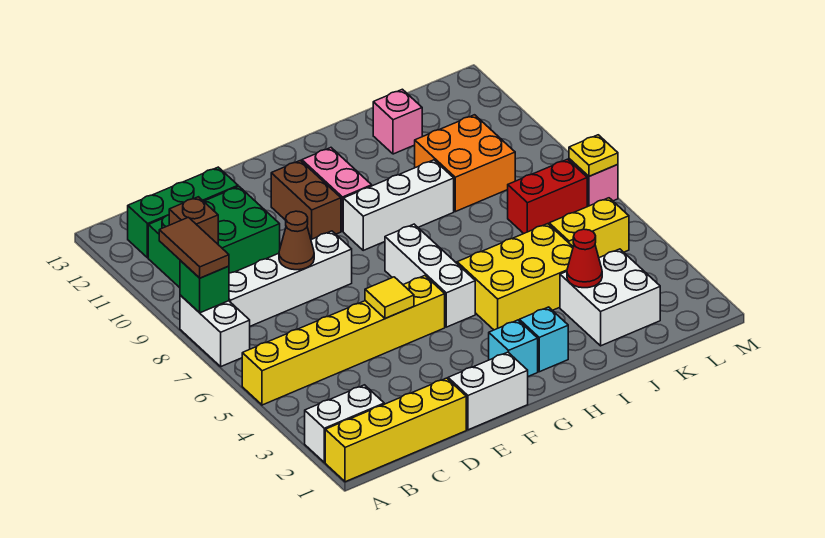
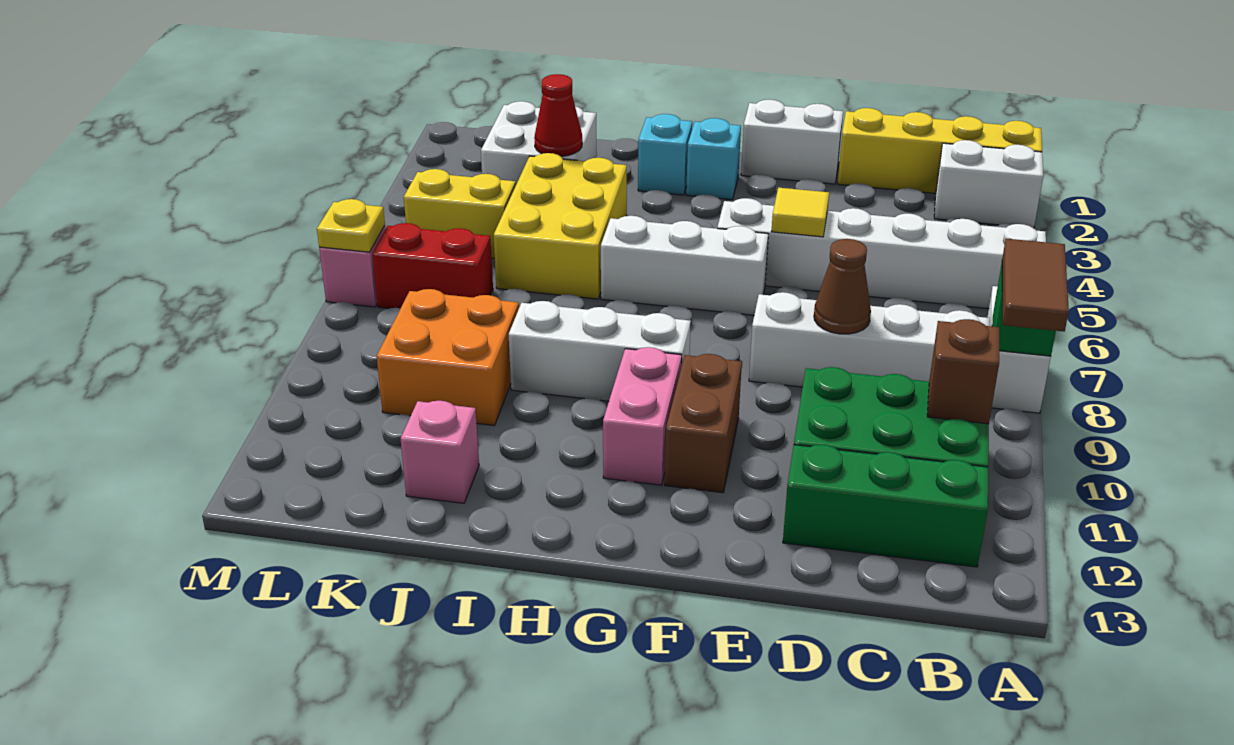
yellow 1x6 brick [242,276,445,405] -> white 1x6 brick [717,198,1046,309]
white 1x3 brick [385,224,475,327] -> white 1x3 brick turned to [601,216,768,315]
yellow 2x3 brick [457,224,573,330] -> yellow 2x3 brick turned to [494,153,627,299]

